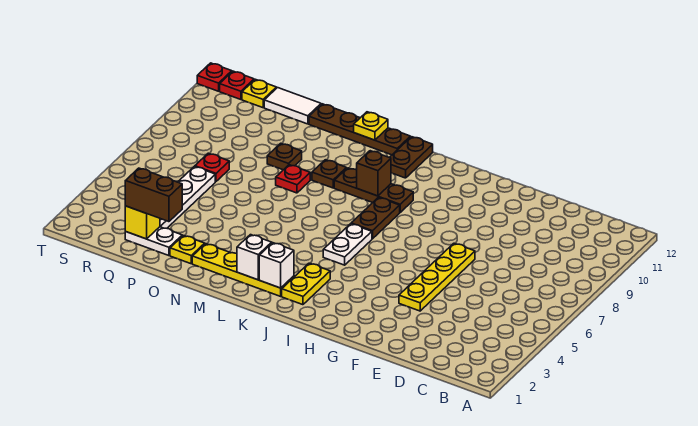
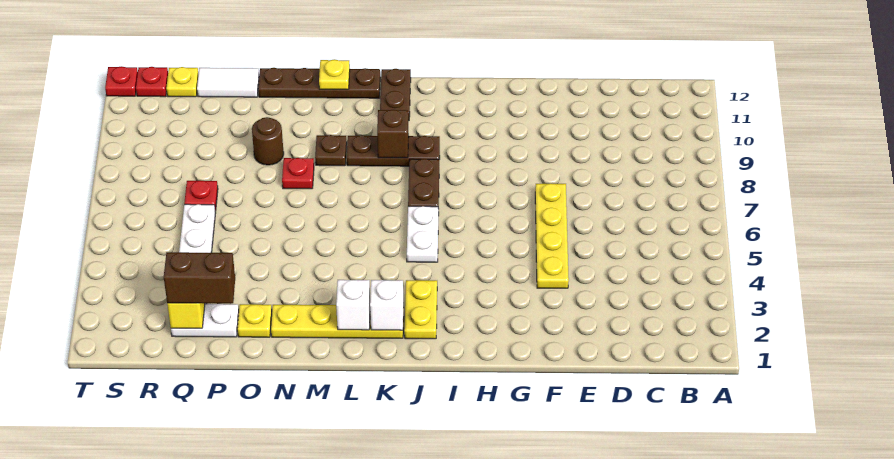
brown 1x1 plate [267,143,302,170] -> brown 1x1 round brick [252,117,284,165]

